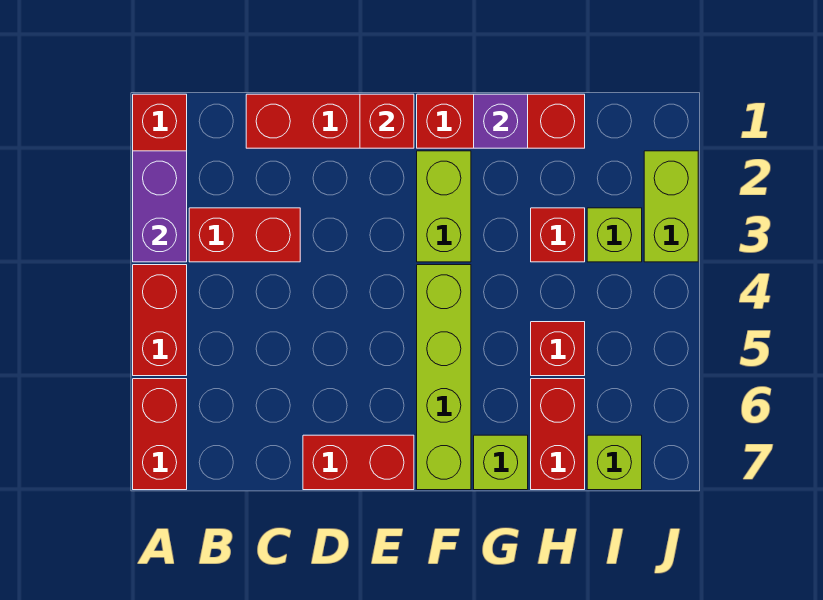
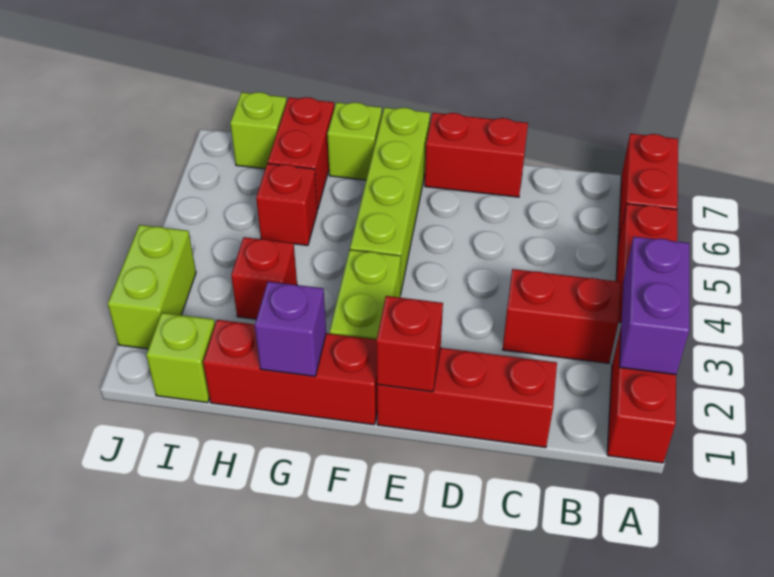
lime 1x1 brick [587,208,642,262] -> lime 1x1 brick moved to [146,313,215,403]

